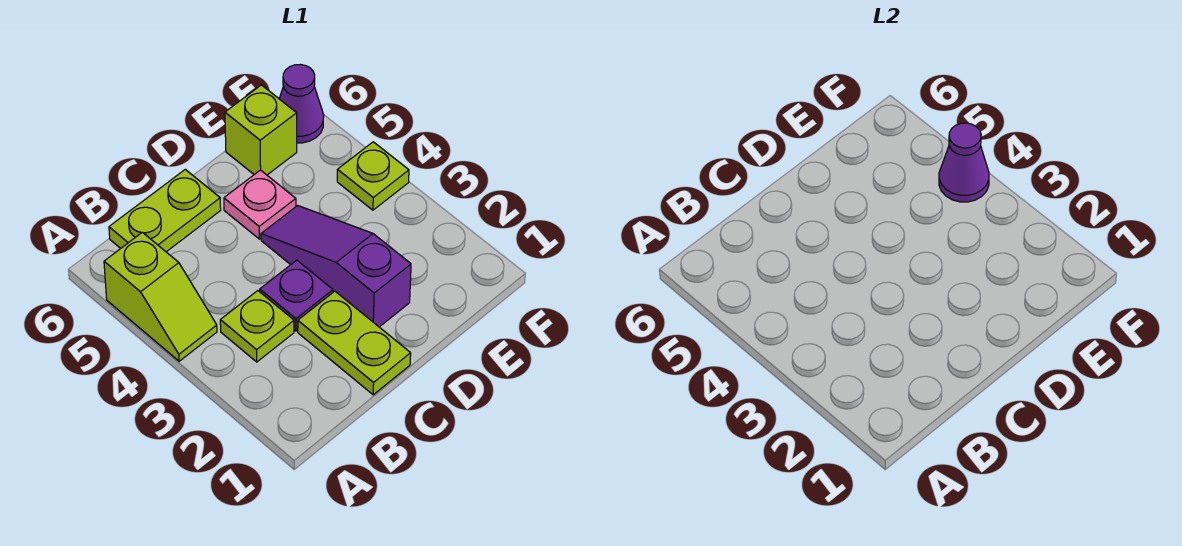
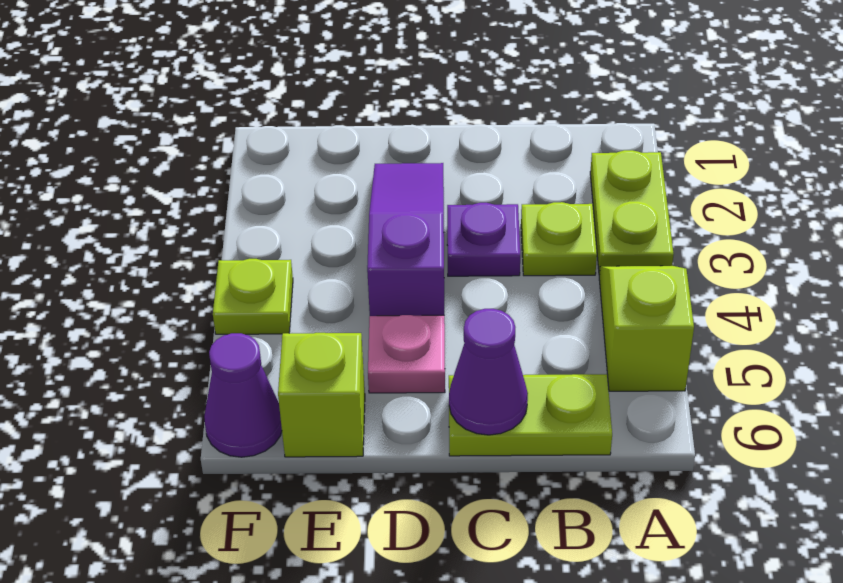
lime 1x2 plate [298,291,411,395] -> lime 1x2 plate moved to [590,150,674,275]
purple 1x3 slope [261,206,411,327] -> purple 1x3 slope turned to [367,163,444,316]
purple 1x1 cone [939,123,989,202] -> purple 1x1 cone moved to [449,309,528,435]

